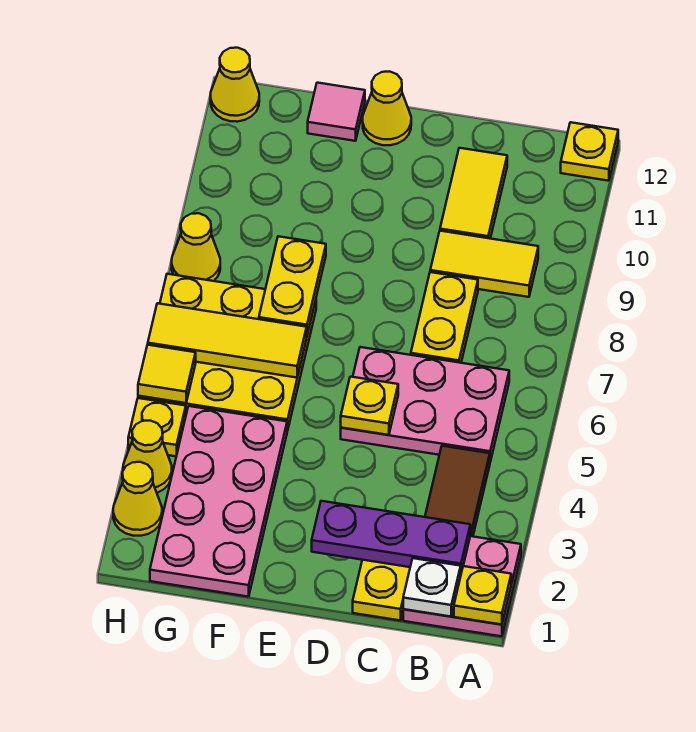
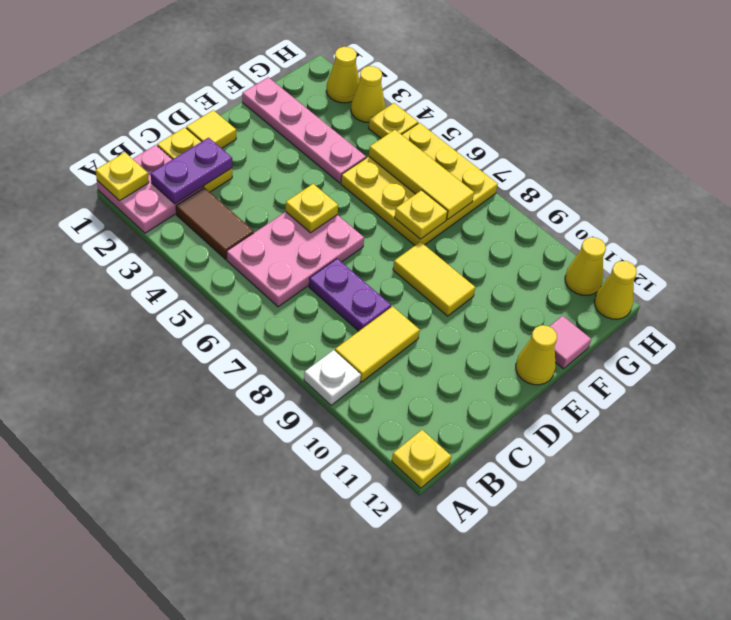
white 1x1 plate [403,558,461,617] -> white 1x1 plate moved to [304,350,361,405]
purple 1x3 plate [312,501,470,573] -> purple 1x2 plate [151,138,232,204]
yellow 1x2 plate [411,272,478,363] -> purple 1x2 plate [309,259,391,331]
yellow 1x2 tile [440,148,507,238] -> yellow 1x2 tile moved to [393,242,475,316]
pink 2x4 plate [150,406,287,597] -> pink 1x4 plate [242,77,366,183]
yellow 1x3 tile [148,303,307,378] -> yellow 1x3 tile turned to [369,130,474,220]
yellow 1x2 plate [259,236,326,335] -> yellow 1x1 plate [395,190,448,239]
yellow 1x1 tile [138,345,196,403] -> yellow 1x1 tile moved to [186,110,236,148]
yellow 1x1 cone [172,213,220,281] -> yellow 1x1 cone moved to [565,237,606,295]

